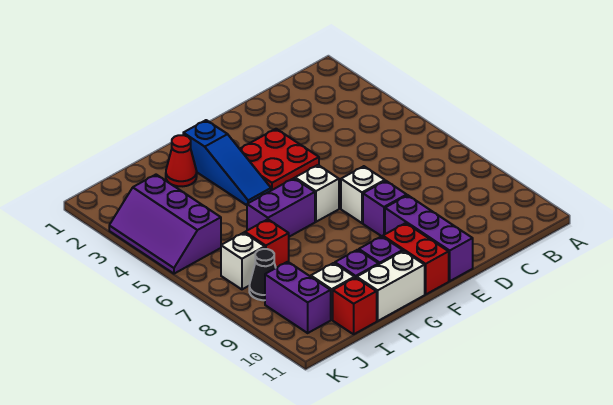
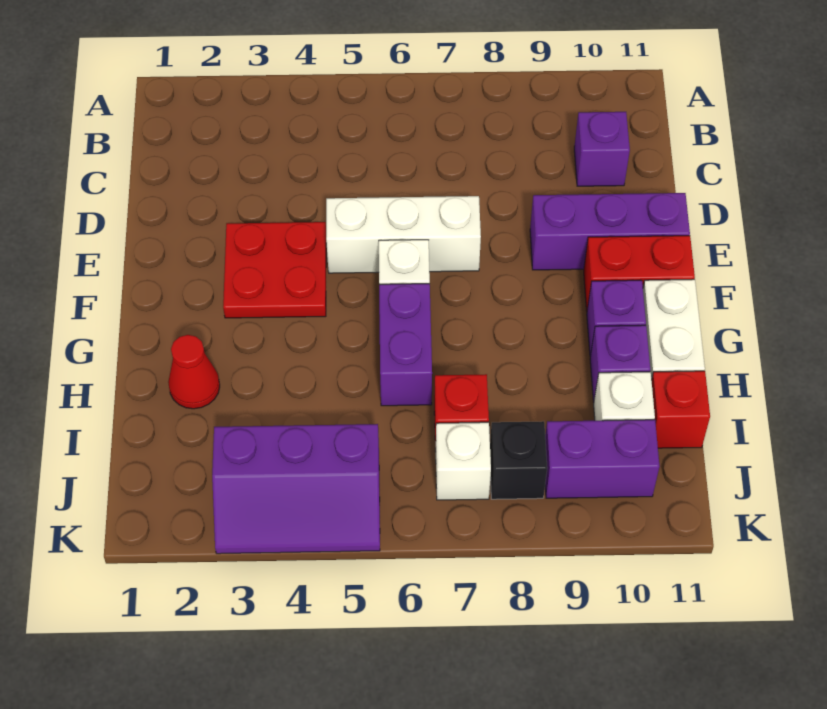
white 1x1 brick [341,166,385,223] -> white 1x3 brick [326,196,481,273]
purple 1x1 brick [363,181,407,237] -> purple 1x1 brick moved to [574,112,630,186]
blue 1x3 slope [183,120,271,205] -> none
black 1x1 cone [249,249,276,300] -> black 1x1 brick [490,421,547,499]

